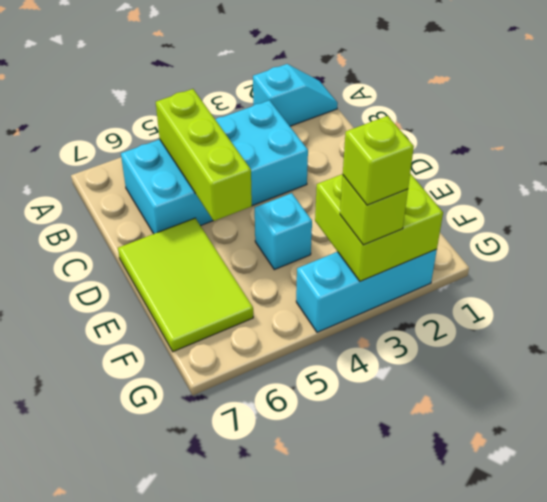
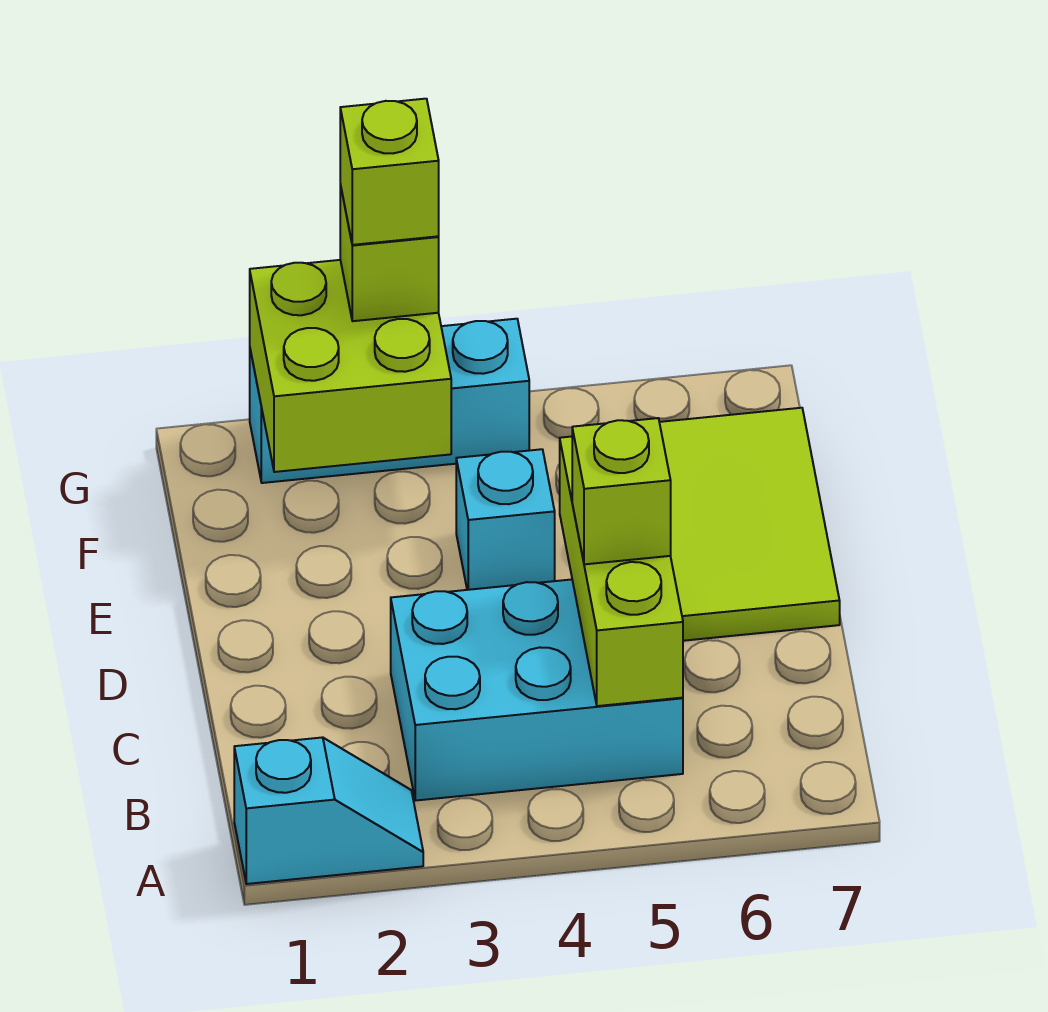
cyan 1x2 slope [253,64,338,126] -> cyan 1x2 slope turned to [234,737,423,884]
cyan 2x4 brick [121,100,308,234] -> cyan 2x3 brick [391,579,683,801]
none -> lime 1x1 brick [572,418,671,564]

